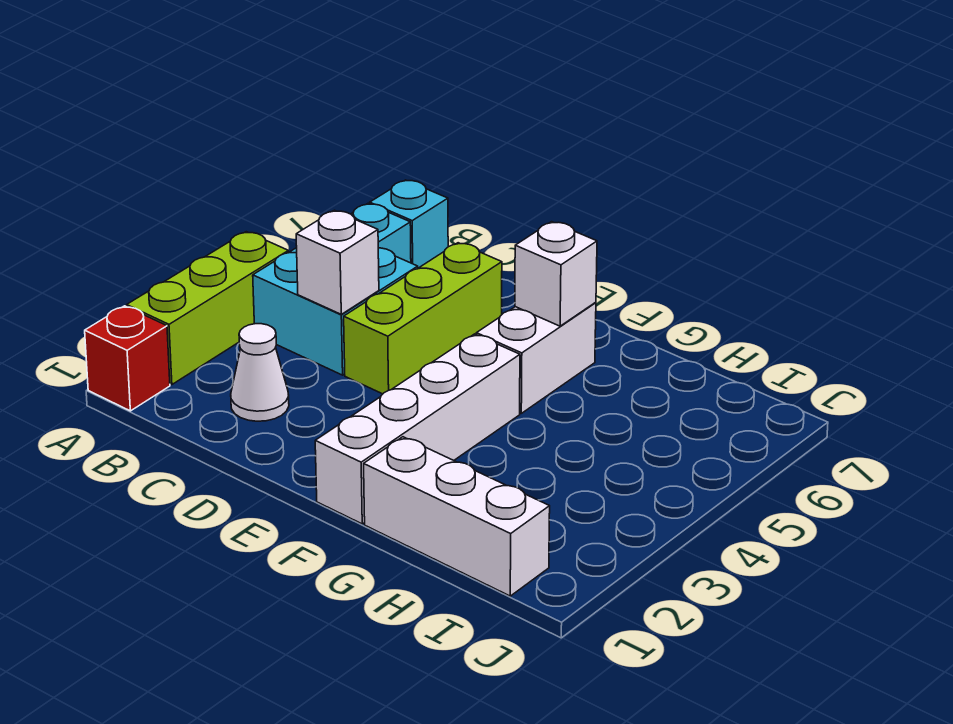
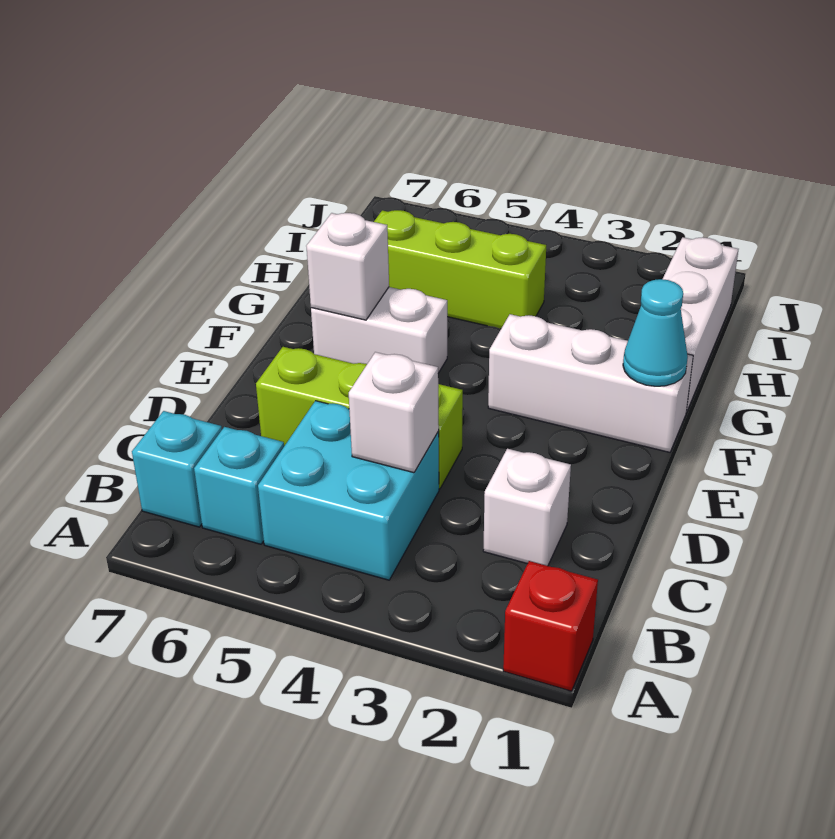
lime 1x3 brick [127,232,288,385] -> lime 1x3 brick moved to [374,210,546,329]
white 1x1 cone [231,324,289,421] -> white 1x1 brick [483,449,571,566]
white 1x4 brick [315,334,520,524] -> white 1x3 brick [488,314,693,452]
none -> cyan 1x1 cone [623,279,688,386]

